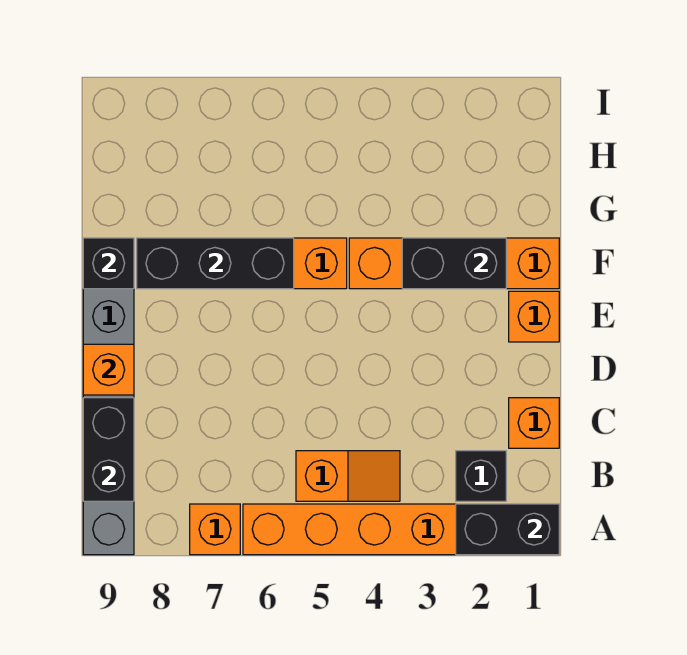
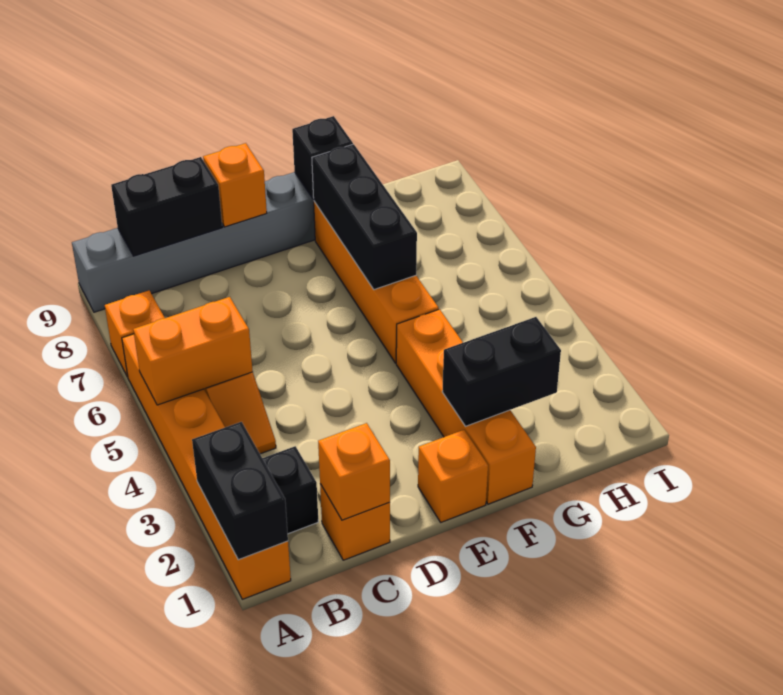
none -> orange 1x2 brick [133,297,253,405]
none -> orange 1x1 brick [318,423,390,520]
black 1x2 brick [402,238,506,289] -> black 1x2 brick turned to [442,317,561,426]

